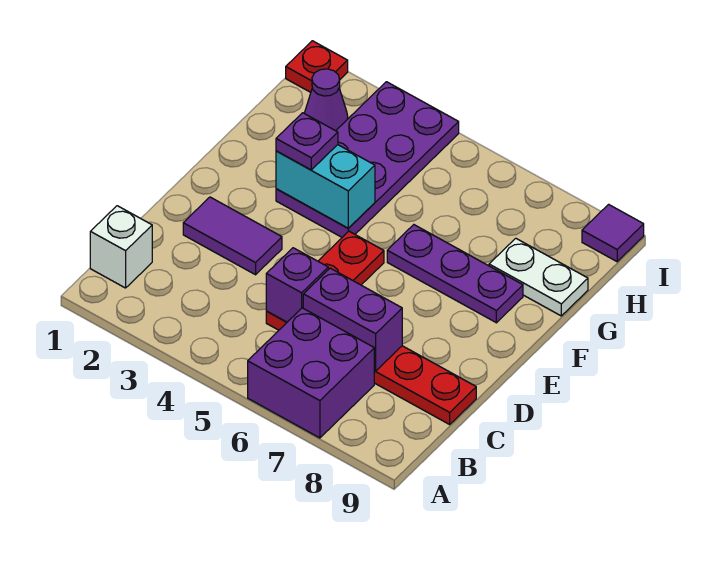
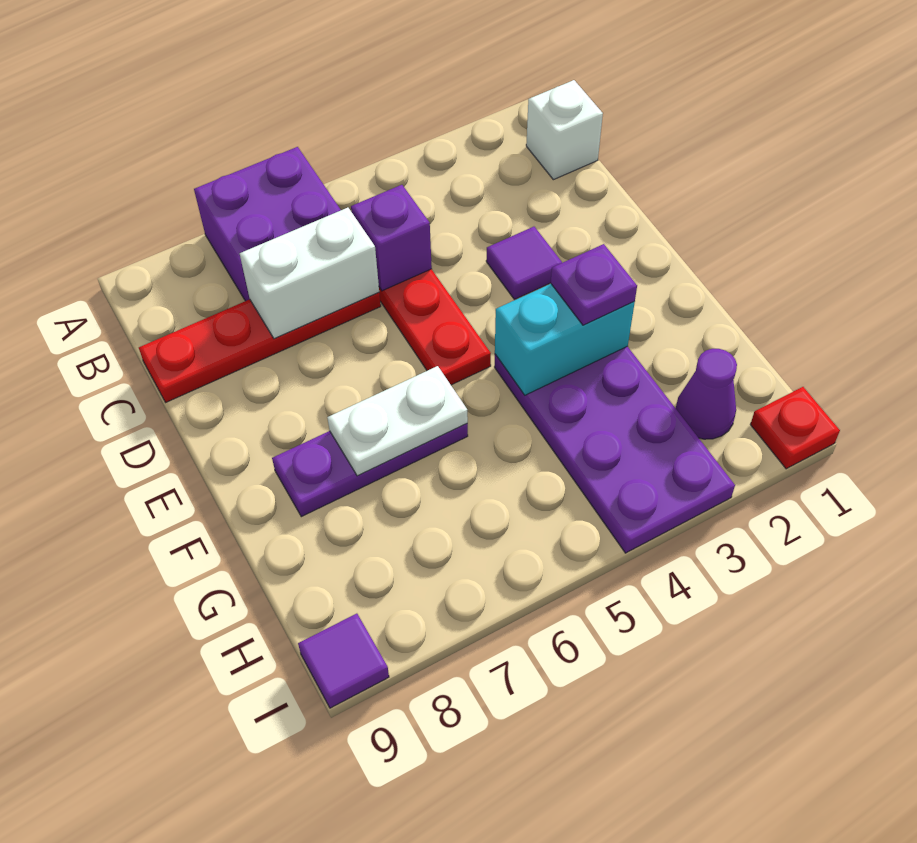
purple 1x2 brick [303,268,402,371] -> white 1x2 brick [240,208,379,339]
purple 1x2 tile [183,197,282,275] -> purple 1x1 tile [486,227,562,299]
white 1x2 plate [489,238,588,316] -> white 1x2 plate moved to [327,366,468,476]

